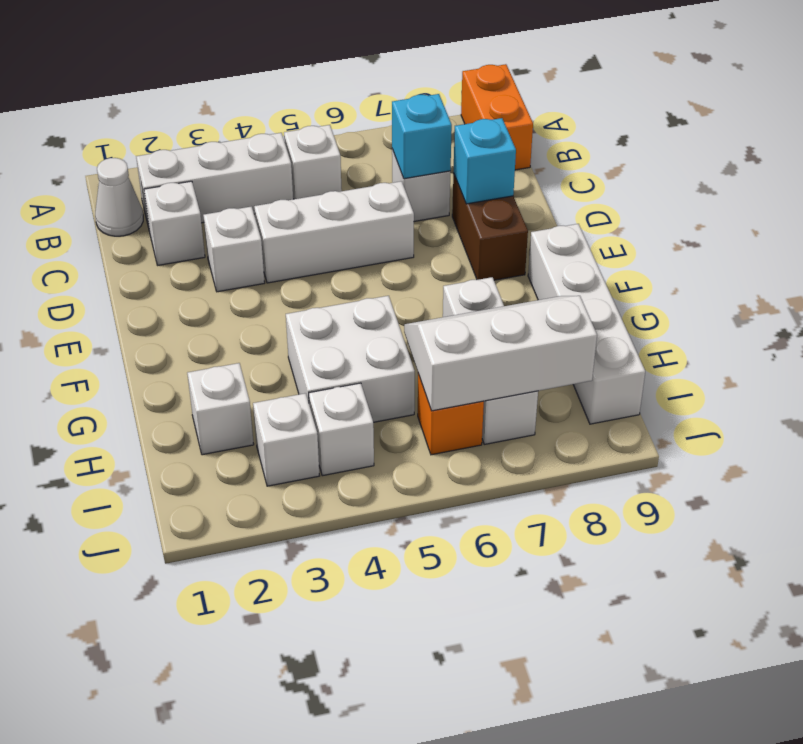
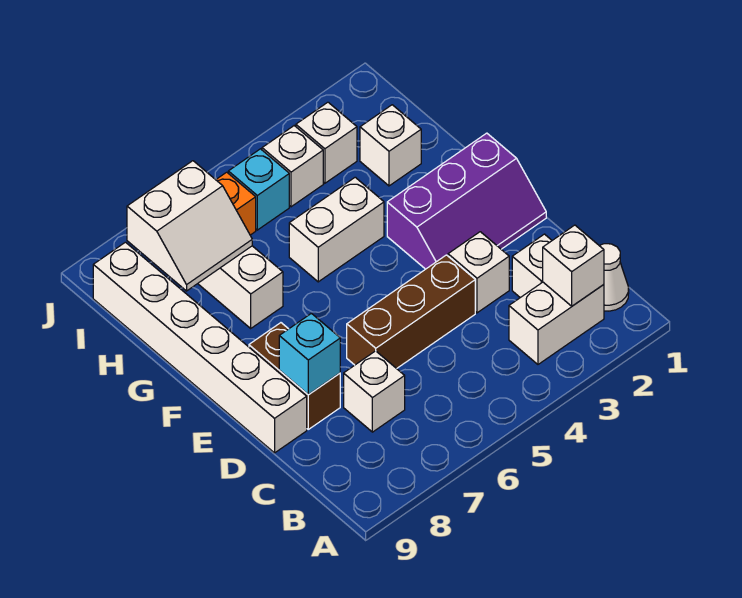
orange 1x2 brick [461,64,533,170] -> none
white 1x3 brick [136,133,293,228] -> white 1x2 brick [509,282,604,364]
white 1x1 brick [284,125,342,199] -> white 1x1 brick moved to [543,225,604,306]
cyan 1x1 brick [392,94,452,179] -> cyan 1x1 brick moved to [228,149,289,230]
white 1x3 brick [254,181,414,283] -> brown 1x3 brick [347,255,475,369]
none -> purple 2x3 slope [387,133,546,269]
white 1x4 brick [528,224,645,424] -> white 1x6 brick [93,242,307,453]
white 2x2 brick [286,296,415,422] -> white 1x2 brick [289,177,384,282]
white 2x3 slope [404,296,597,411] -> white 2x2 slope [127,161,252,291]

